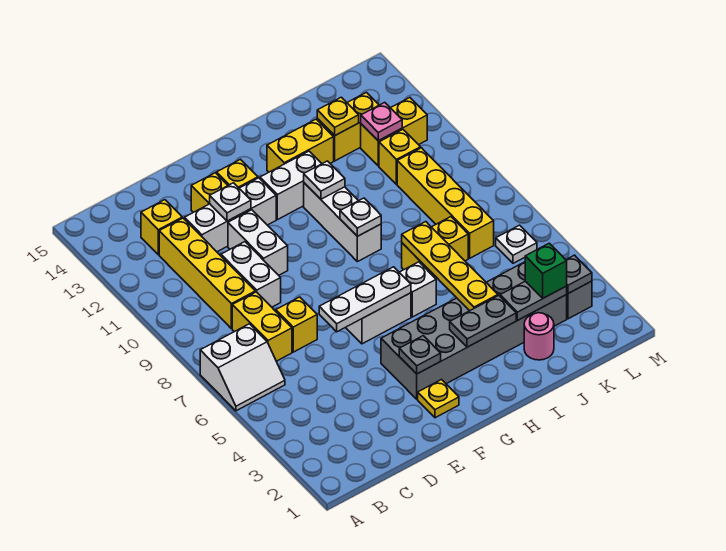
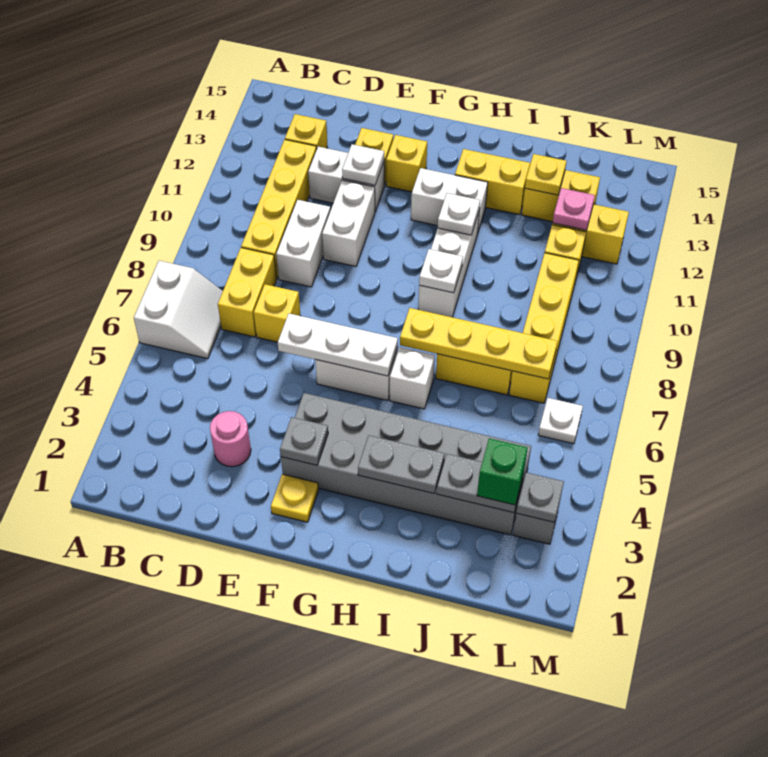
white 2x2 slope [200,324,285,411] -> white 2x2 slope turned to [134,261,223,359]
white 1x3 brick [184,178,276,252] -> white 1x2 brick [308,147,384,212]
yellow 1x4 plate [402,222,498,311] -> yellow 1x4 plate turned to [400,308,557,379]
pink 1x1 round brick [524,313,554,360] -> pink 1x1 round brick moved to [210,411,251,467]

